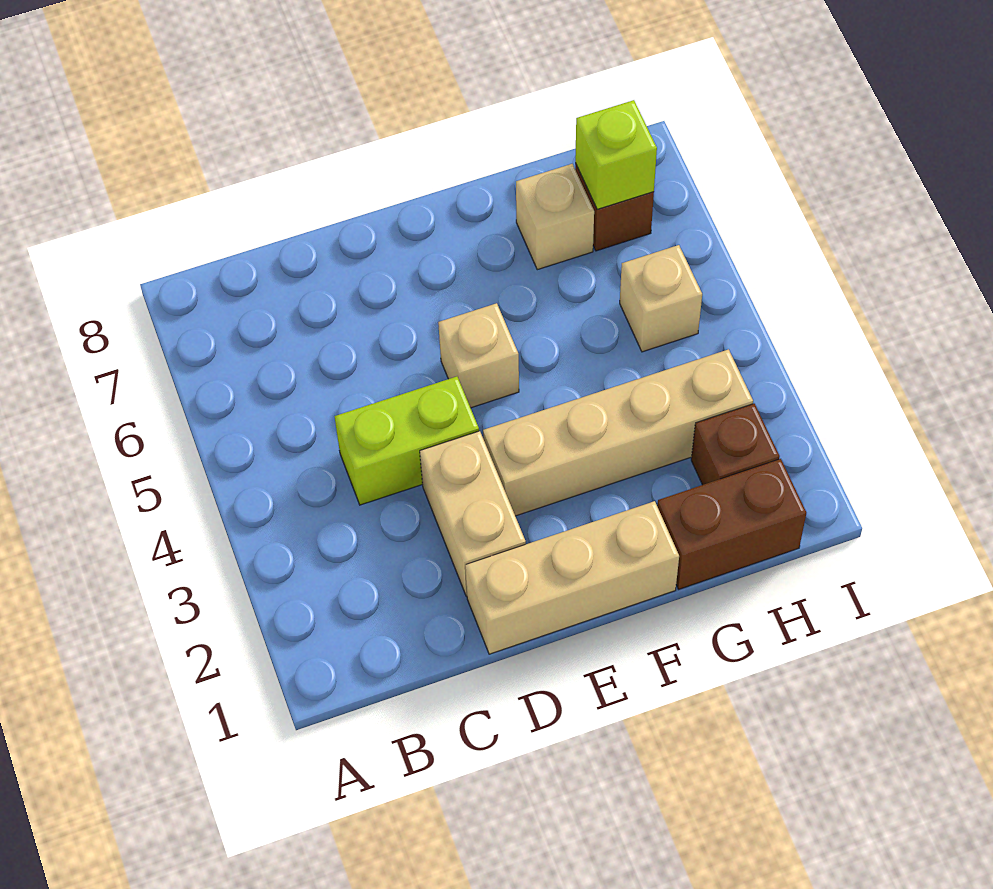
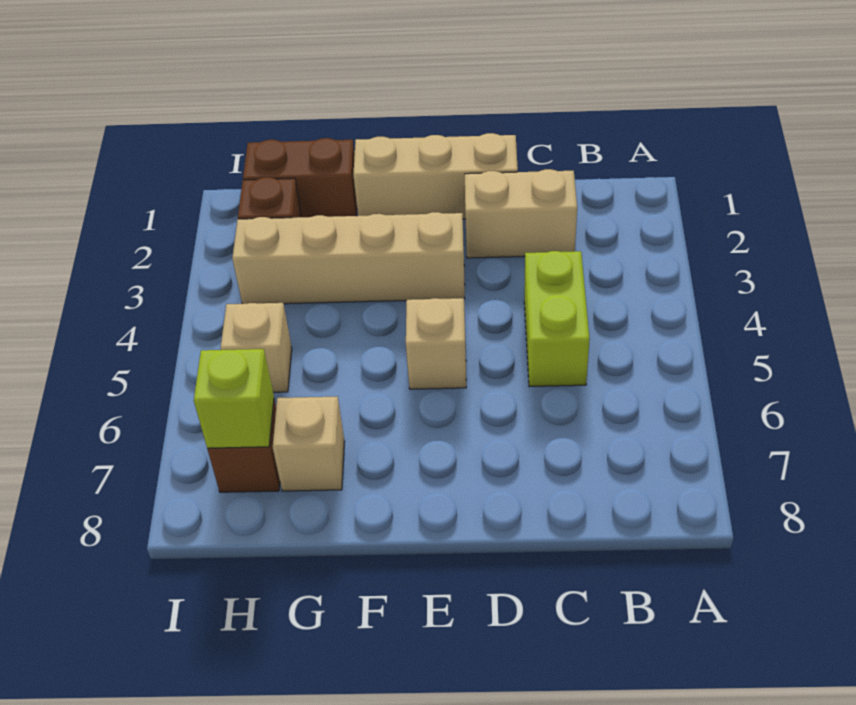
lime 1x2 brick [334,377,479,505] -> lime 1x2 brick turned to [524,251,590,387]
tan 1x2 brick [420,431,526,596] -> tan 1x2 brick turned to [465,169,577,258]

